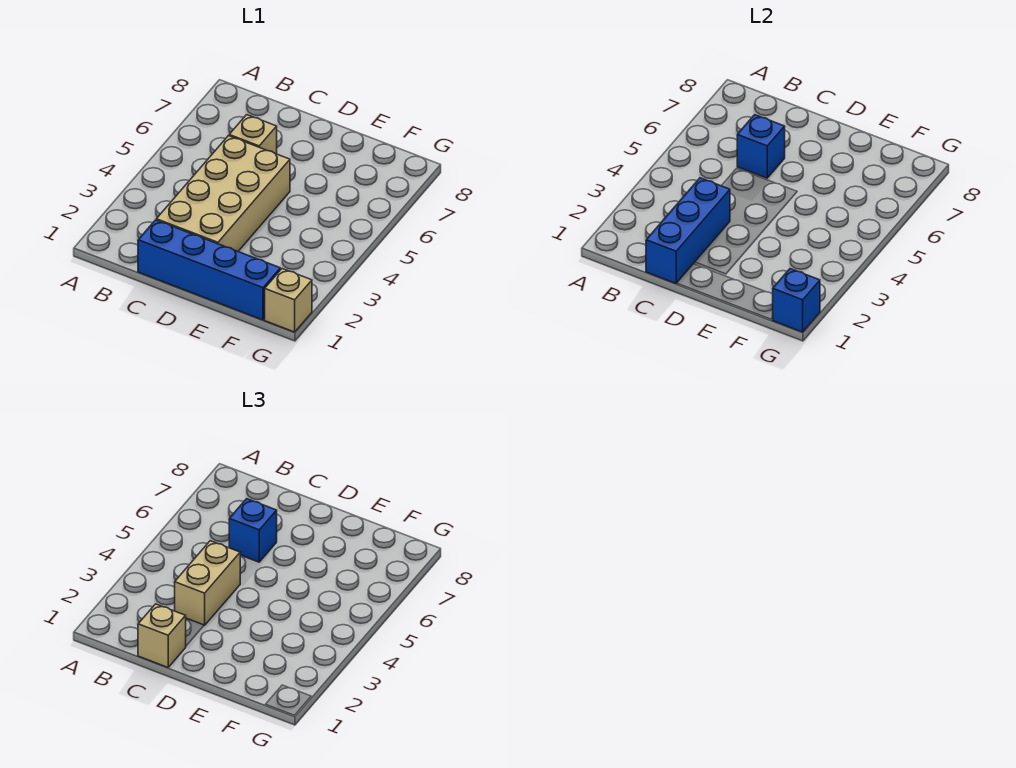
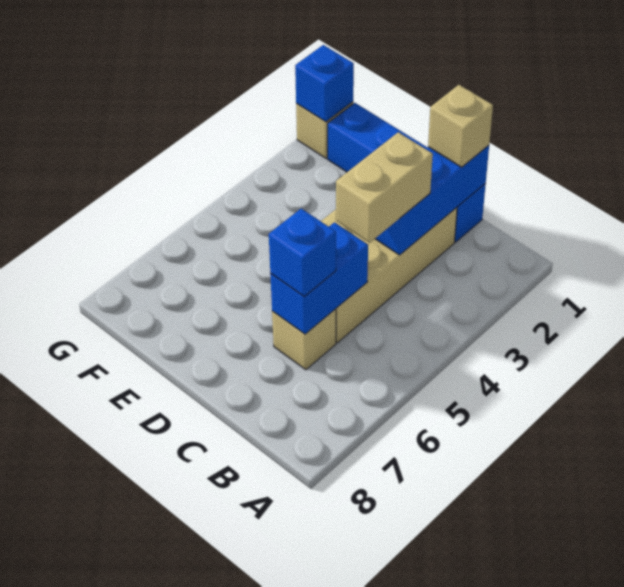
blue 1x1 brick [737,115,785,178] -> blue 1x2 brick [270,222,368,334]

